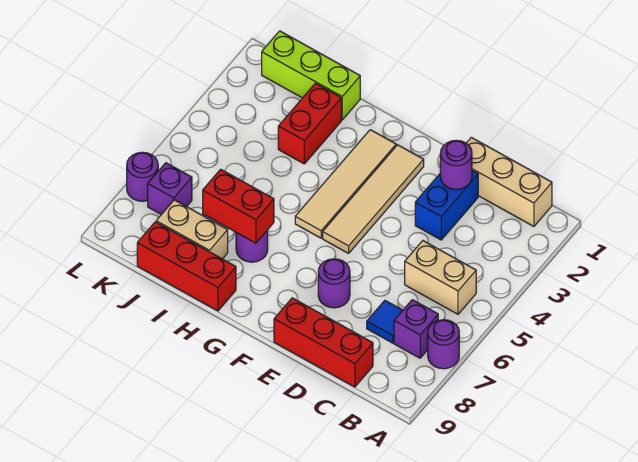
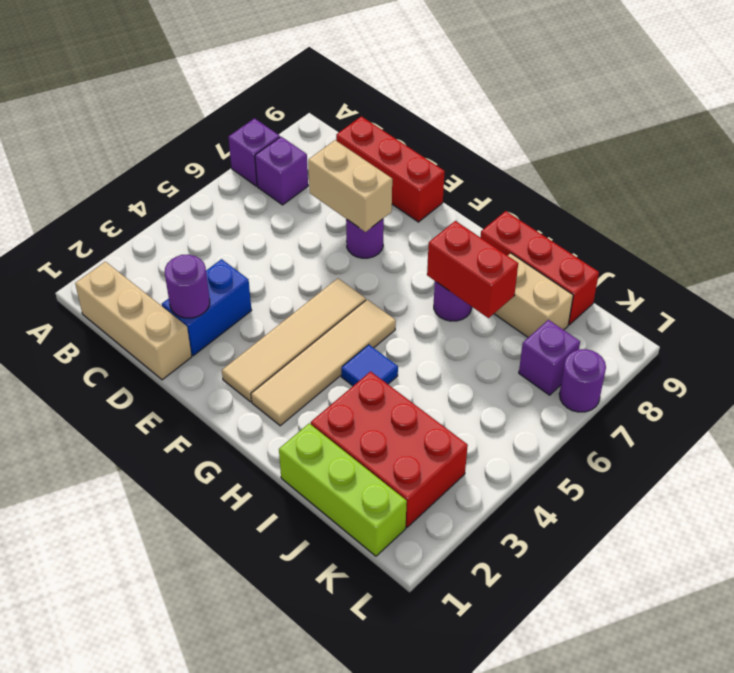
purple 1x1 round brick [428,320,459,369] -> purple 1x1 brick [228,118,280,186]
tan 1x2 brick [405,241,476,314] -> tan 1x2 brick moved to [308,140,392,232]
blue 1x1 tile [367,301,403,343] -> blue 1x1 tile moved to [341,345,398,386]
red 1x2 brick [278,83,341,164] -> red 2x3 brick [311,372,468,527]

